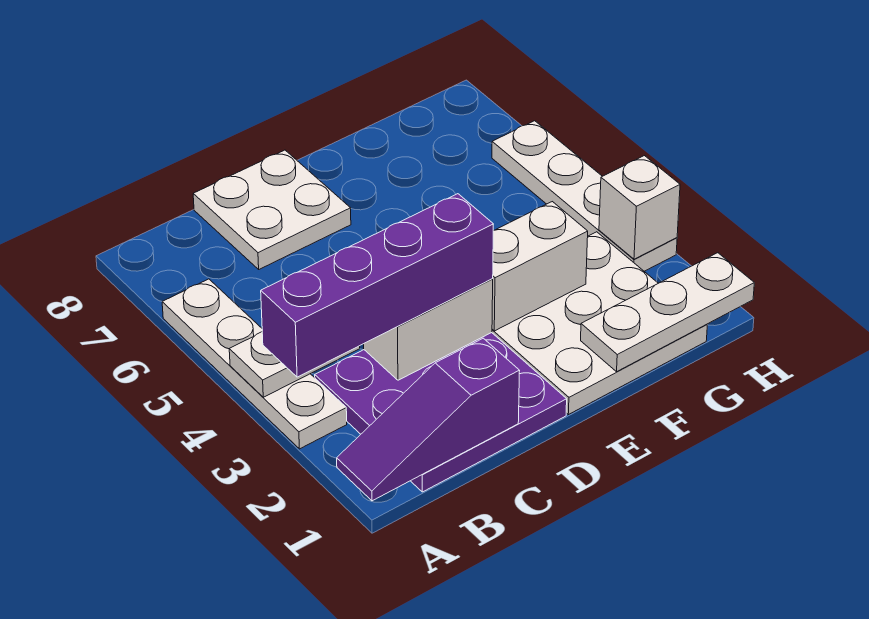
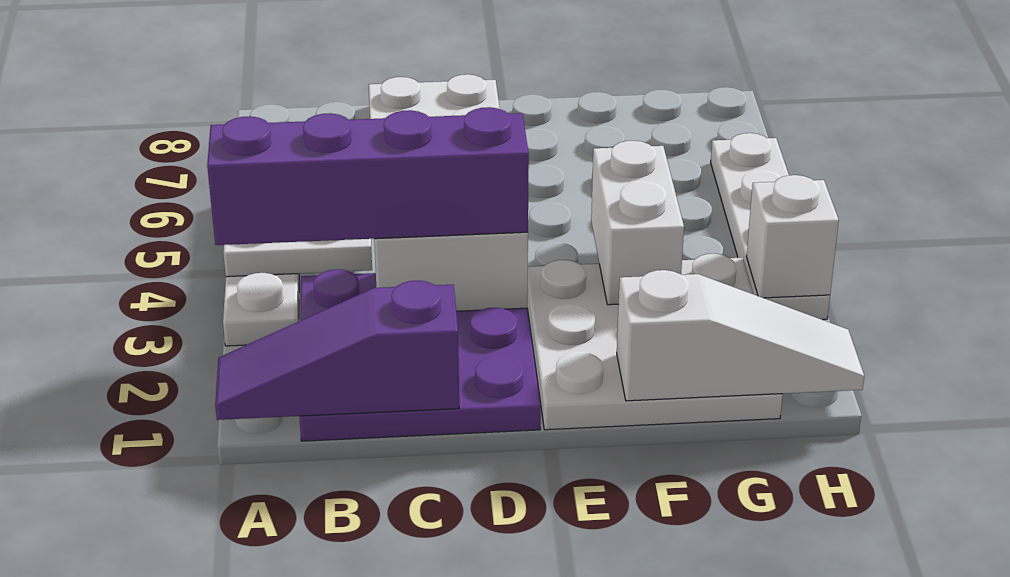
white 1x2 brick [492,202,588,331] -> white 1x2 brick turned to [591,141,684,305]
white 1x3 plate [581,253,754,372] -> white 1x3 slope [617,270,864,401]

